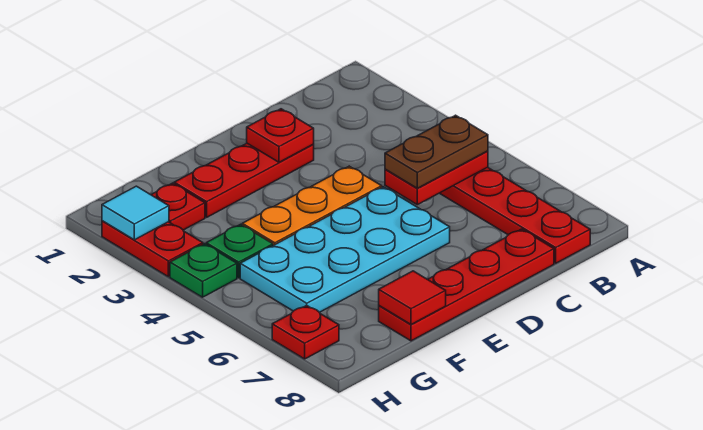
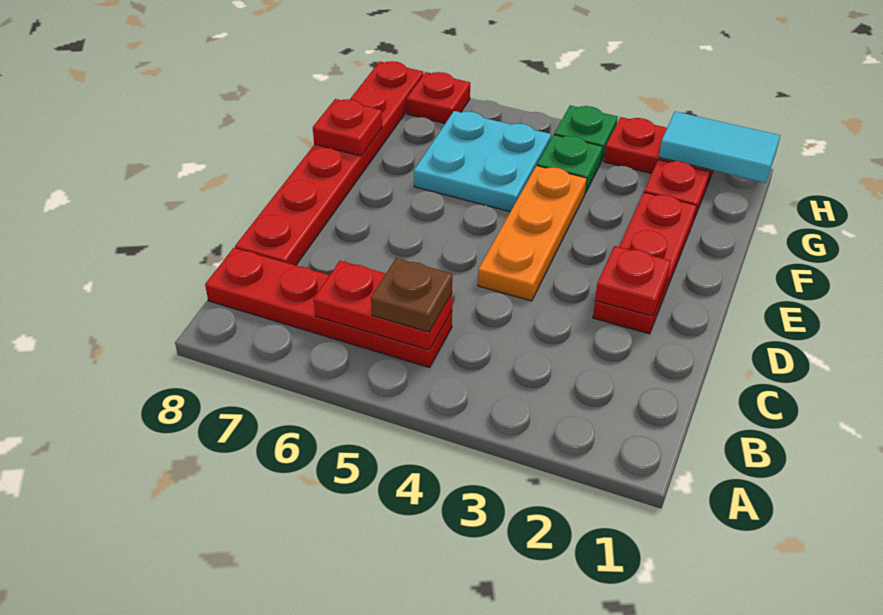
red 1x2 plate [385,151,488,205] -> red 1x2 plate turned to [314,261,452,350]
brown 1x2 plate [385,115,488,188] -> brown 1x1 plate [371,258,453,332]
red 1x4 plate [379,229,554,341] -> red 1x6 plate [235,61,423,265]
cyan 2x4 plate [240,187,450,312] -> cyan 2x2 plate [414,111,551,212]
red 1x1 tile [379,271,446,324] -> red 1x1 plate [313,99,382,156]
cyan 1x1 tile [102,186,169,240] -> cyan 1x2 tile [659,111,780,183]

